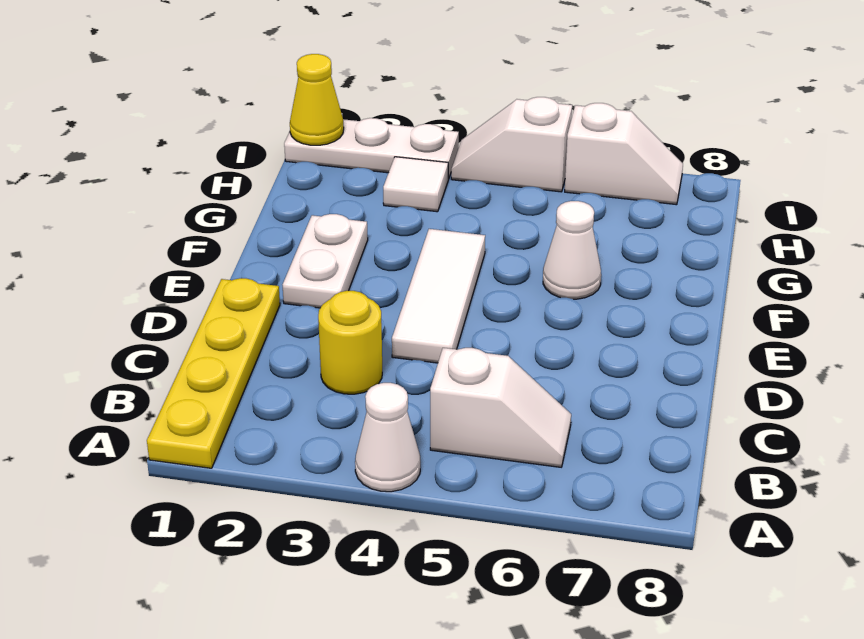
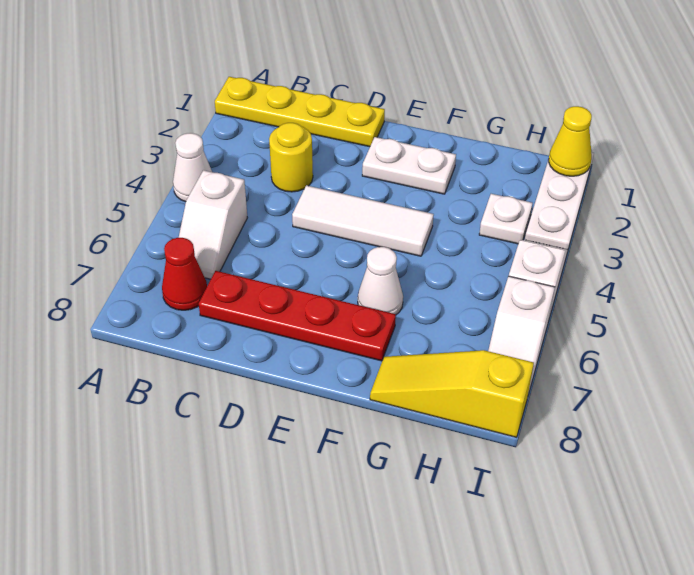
none -> red 1x1 cone [162,238,207,310]
none -> red 1x4 plate [199,271,396,361]
none -> yellow 1x3 slope [370,350,534,437]
white 1x1 tile [383,157,448,212] -> white 1x1 plate [479,194,533,244]

